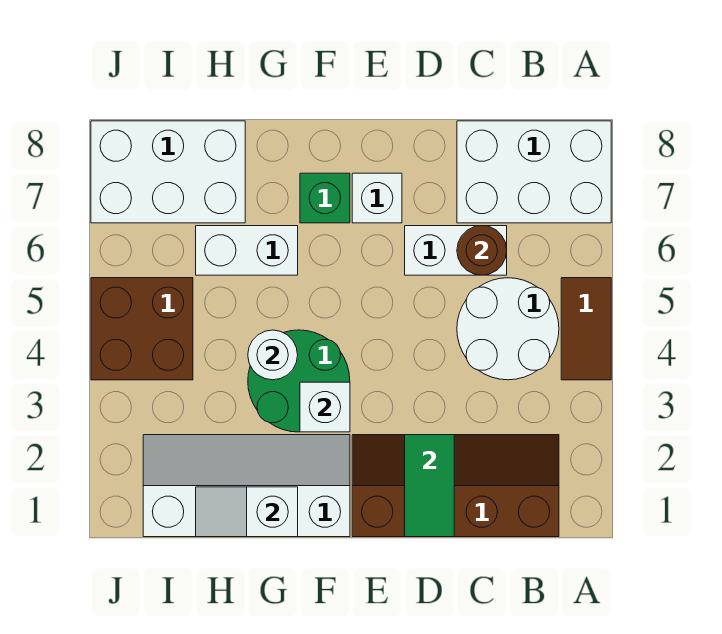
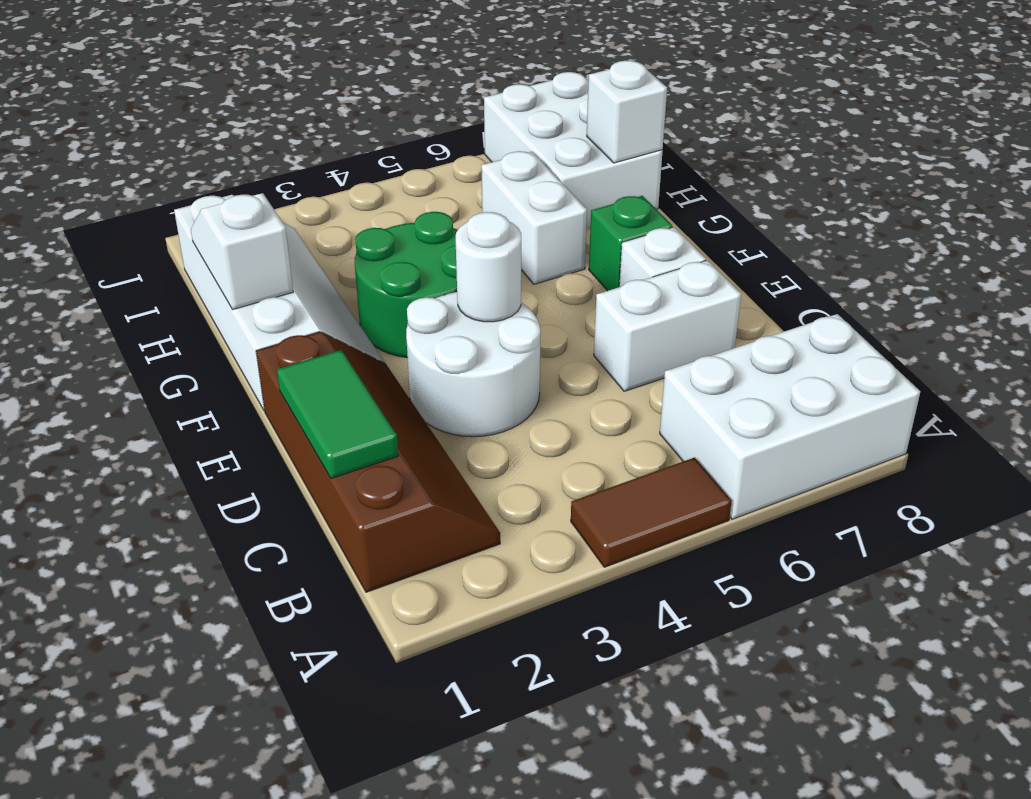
white 2x3 brick [457,121,611,223] -> white 2x3 brick turned to [660,314,920,519]
white 2x2 round brick [457,278,559,380] -> white 2x2 round brick moved to [406,292,541,437]
white 1x2 brick [405,226,507,275] -> white 1x2 brick turned to [594,260,741,391]
brown 1x1 round brick [457,226,507,275] -> none
green 1x2 tile [405,435,454,537] -> green 1x2 tile turned to [277,350,398,478]
white 1x1 brick [300,382,350,432] -> white 1x1 brick moved to [587,61,667,163]
white 1x1 round brick [248,330,298,380] -> white 1x1 round brick moved to [456,212,521,322]
brown 2x2 brick [91,278,193,380] -> none

